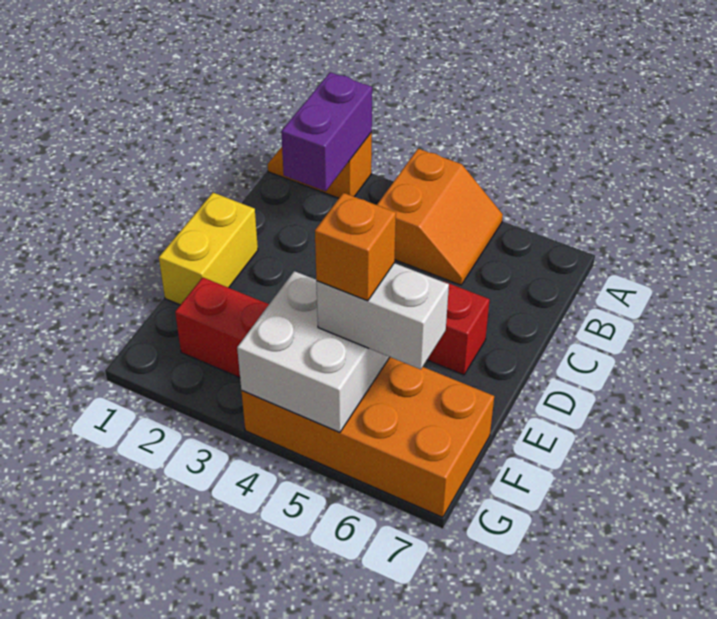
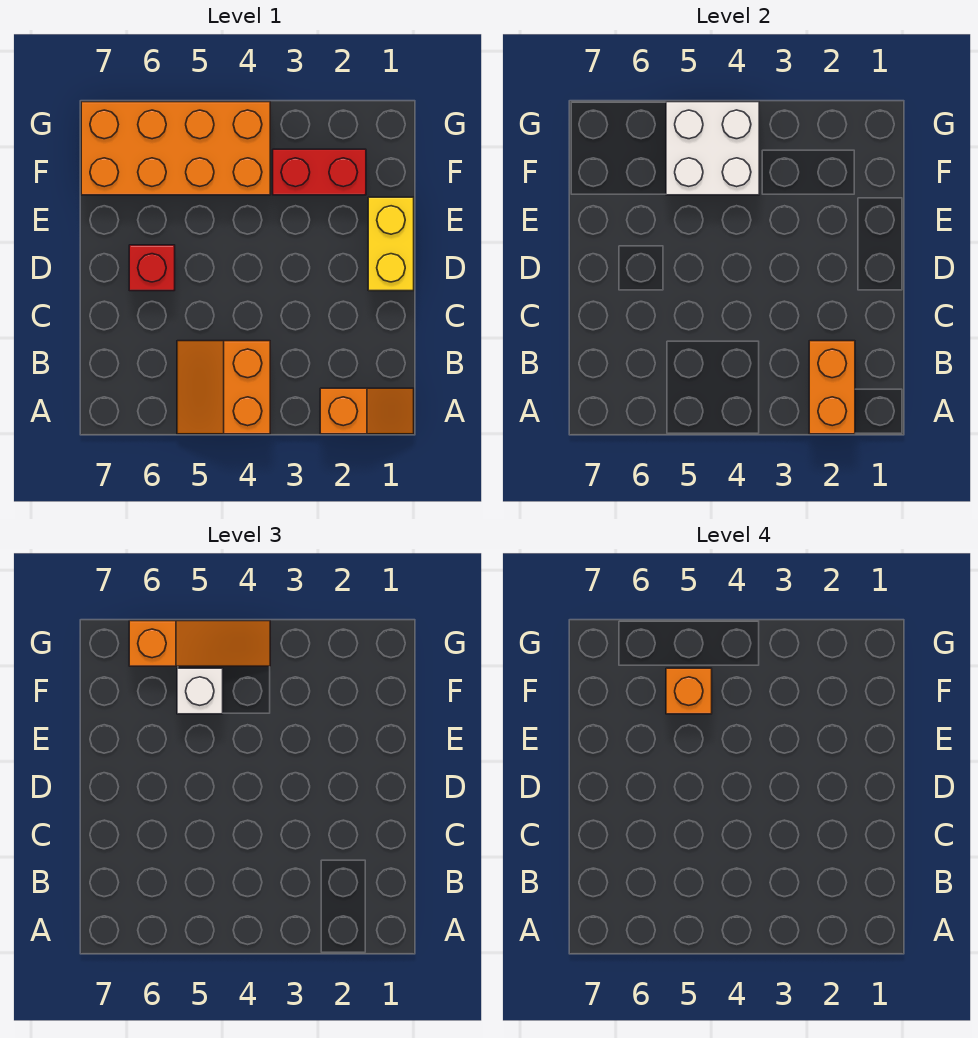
purple 1x2 brick [281,72,372,191] -> orange 1x2 brick [809,341,855,434]
white 1x2 brick [316,263,449,369] -> white 1x1 brick [177,668,223,714]
none -> orange 1x3 slope [129,621,270,666]

